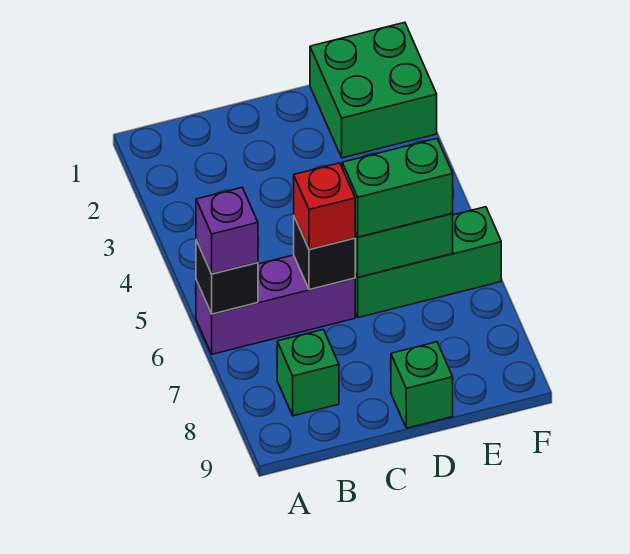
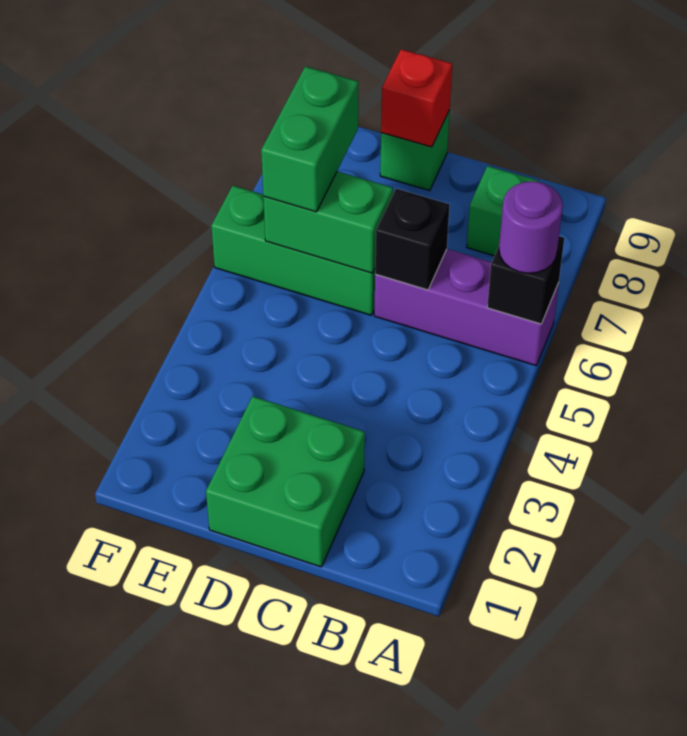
purple 1x1 brick [196,188,258,274] -> purple 1x1 round brick [499,181,563,273]
red 1x1 brick [294,163,355,249] -> red 1x1 brick moved to [381,49,452,147]
green 1x2 brick [342,139,453,237] -> green 1x2 brick turned to [261,66,359,212]
green 2x2 brick [310,22,437,158] -> green 2x2 brick moved to [206,396,365,567]

